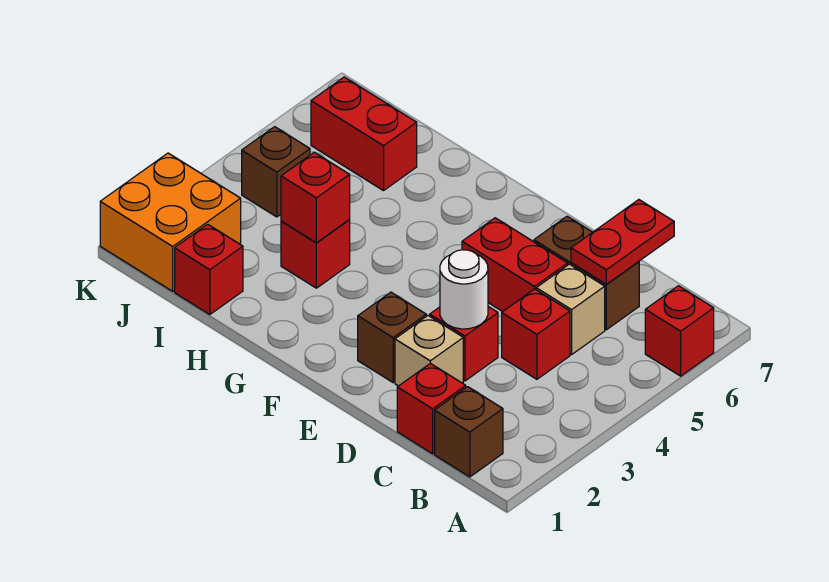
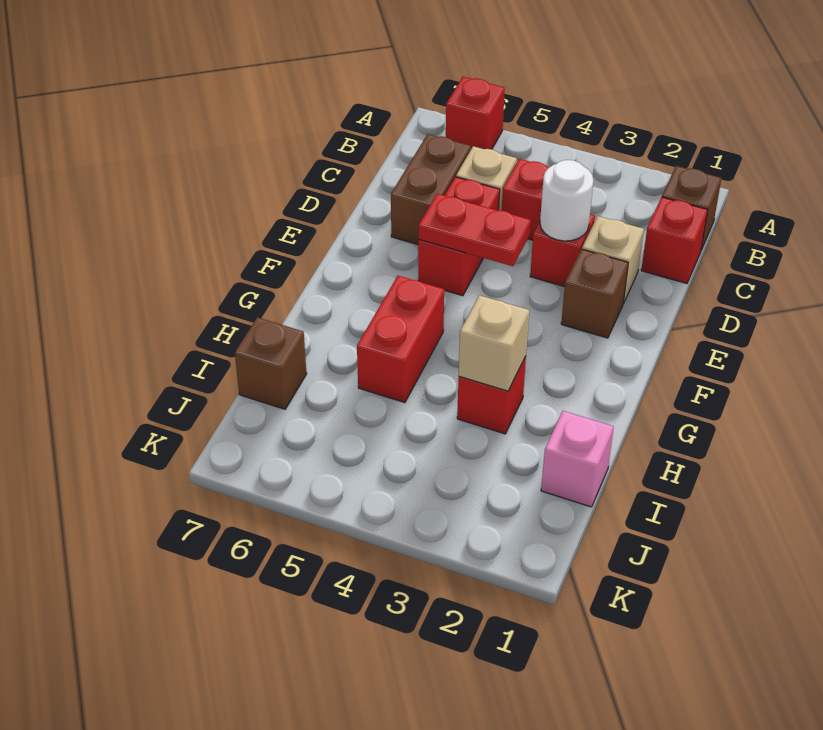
red 1x2 plate [571,200,674,284] -> red 1x2 plate moved to [419,194,531,266]
red 1x1 brick [281,152,350,243] -> tan 1x1 brick [459,295,529,391]
red 1x1 brick [175,224,243,315] -> pink 1x1 brick [541,411,614,507]
red 1x2 brick [311,77,417,191] -> red 1x2 brick moved to [357,276,444,403]
orange 2x2 brick [100,153,241,291] -> none
brown 1x1 brick [242,127,310,217] -> brown 1x1 brick moved to [235,317,307,409]

